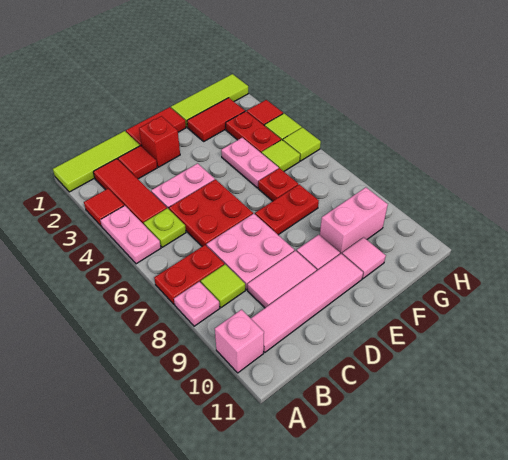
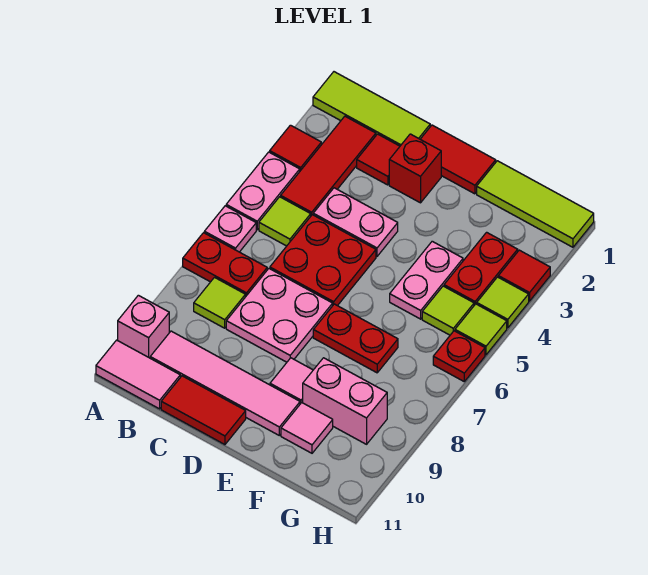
pink 1x1 plate [174,282,220,326] -> pink 1x1 plate moved to [204,206,256,252]
lime 1x1 plate [144,208,186,247] -> lime 1x1 tile [259,197,311,246]
pink 1x2 tile [247,251,317,308] -> pink 1x2 tile moved to [96,340,180,409]
red 1x2 tile [187,98,245,141] -> red 1x2 tile moved to [161,376,246,445]
red 1x1 plate [258,168,298,201] -> red 1x1 plate moved to [433,331,485,381]

